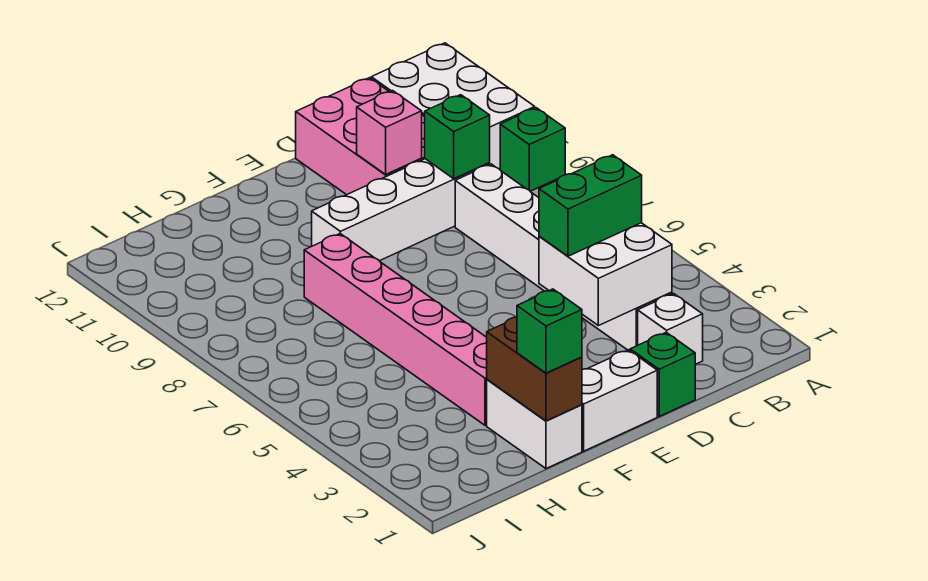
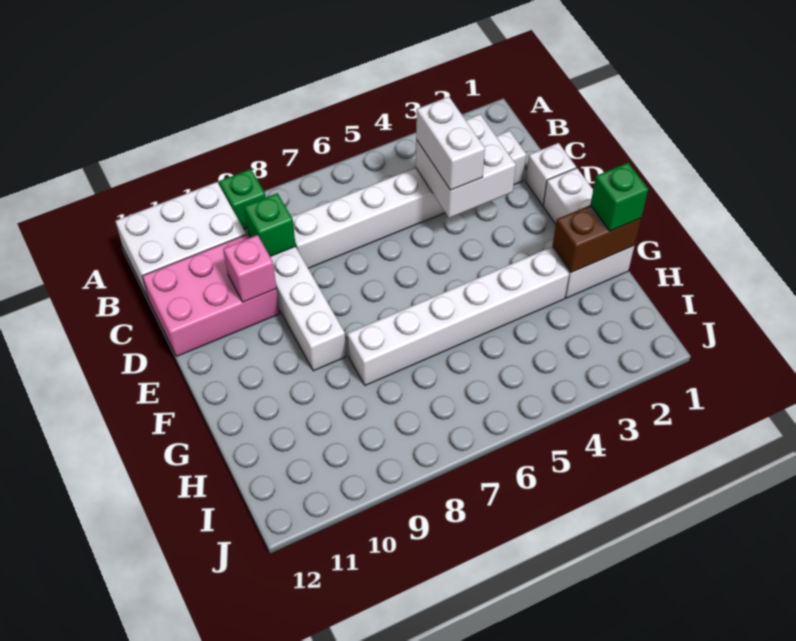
green 1x2 brick [539,155,642,256] -> white 1x2 brick [416,97,485,190]
green 1x1 brick [630,332,695,416] -> white 1x1 brick [526,143,576,205]
pink 1x6 brick [304,234,487,425] -> white 1x6 brick [347,247,569,386]

